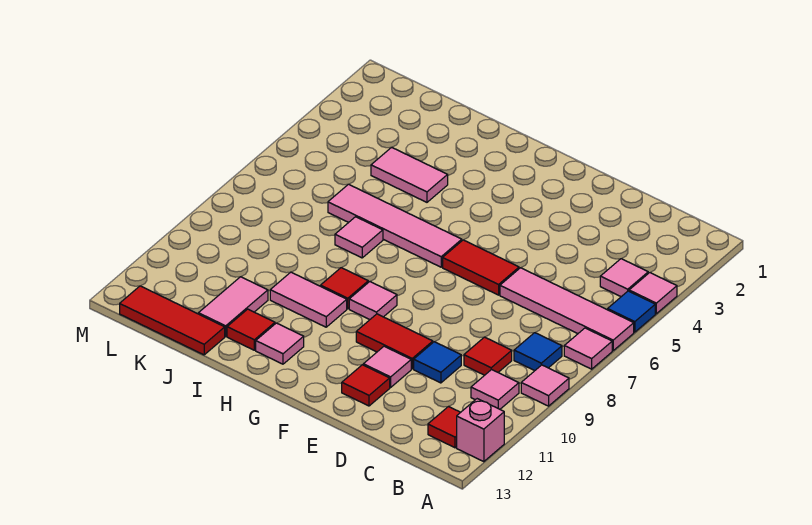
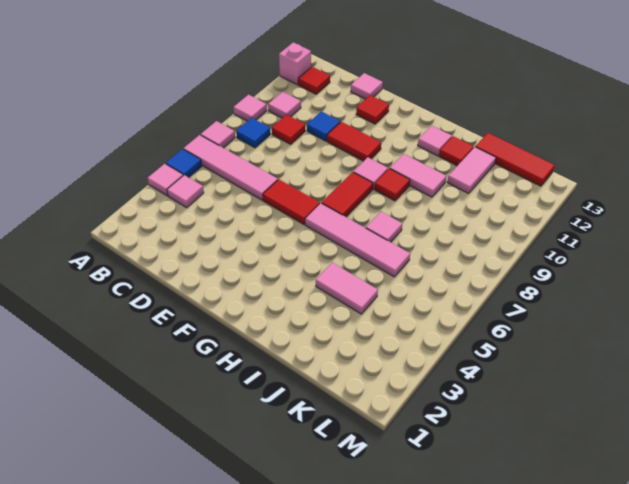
pink 1x1 tile [363,346,411,387] -> pink 1x1 tile moved to [351,73,383,99]
none -> red 1x2 tile [322,172,373,217]

